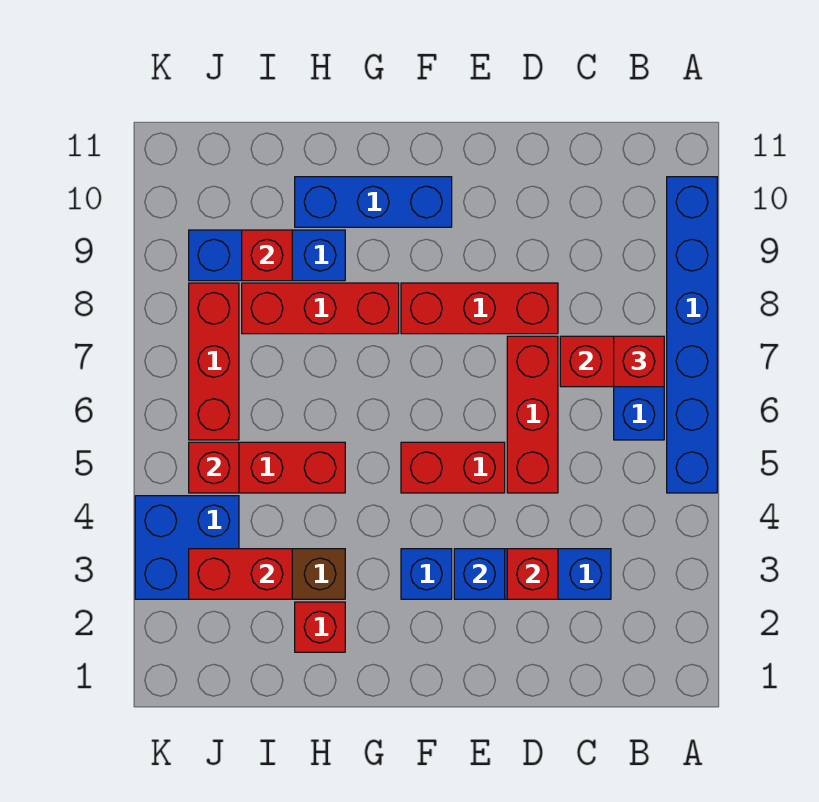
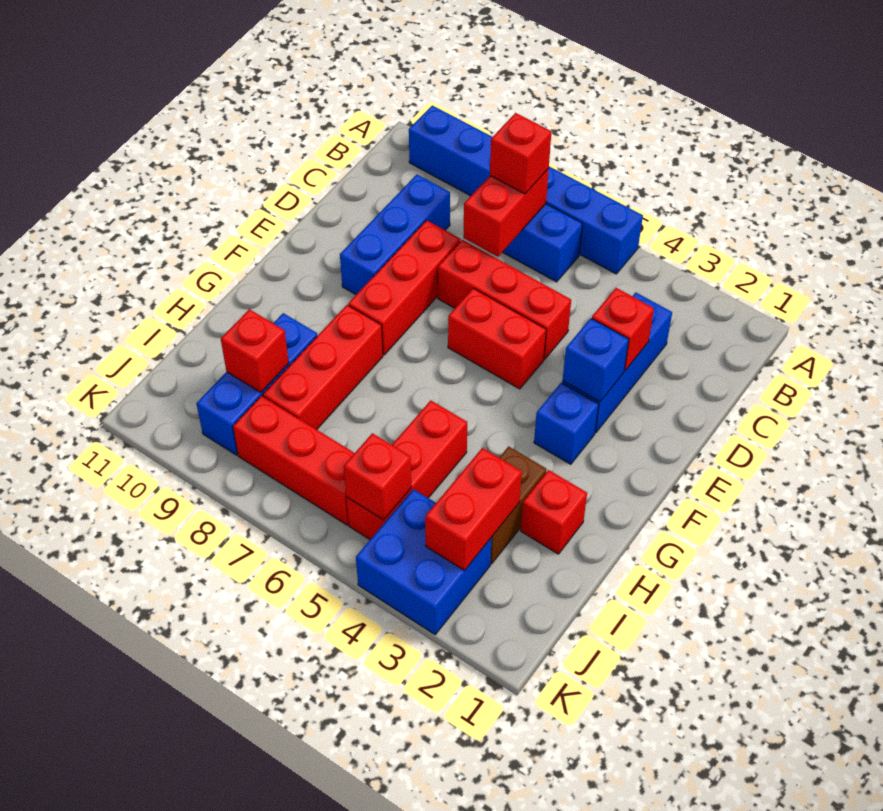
red 1x2 brick [401,442,505,493] -> red 1x2 brick turned to [448,288,546,389]
blue 1x3 brick [295,177,452,227] -> blue 1x3 brick moved to [340,175,450,294]

